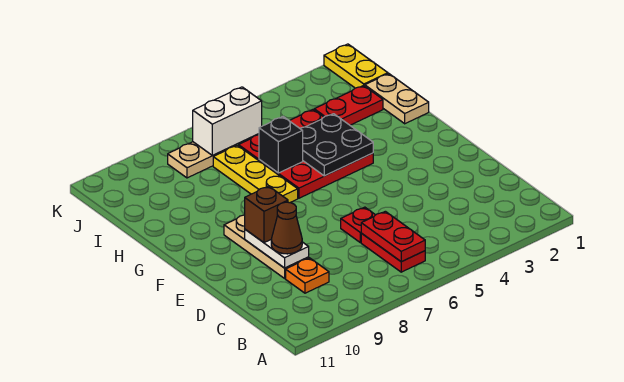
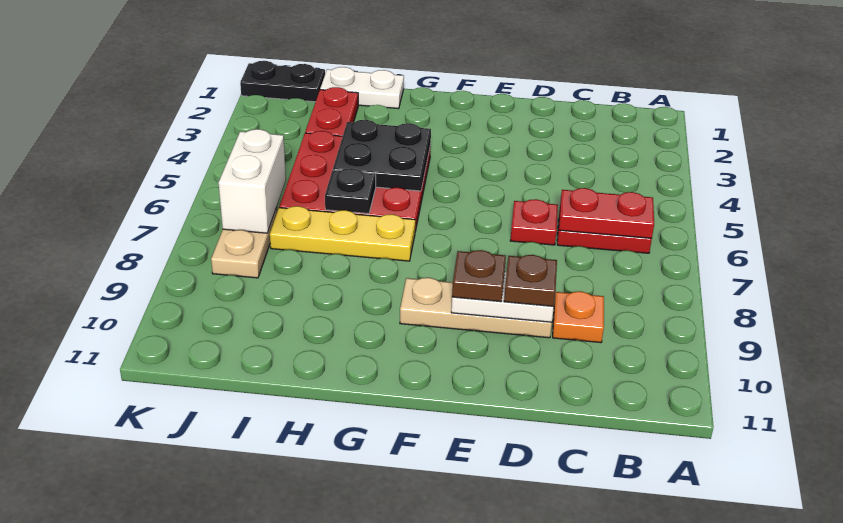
brown 1x1 cone [271,202,302,254] -> brown 1x1 plate [504,255,557,306]
brown 1x1 brick [245,186,288,243] -> brown 1x1 plate [452,250,506,302]
tan 1x2 plate [365,74,429,124] -> white 1x2 plate [320,67,404,109]
black 1x1 brick [259,117,303,173] -> black 1x1 plate [325,168,376,214]
yellow 1x2 plate [324,44,388,88] -> black 1x2 plate [240,61,325,102]

